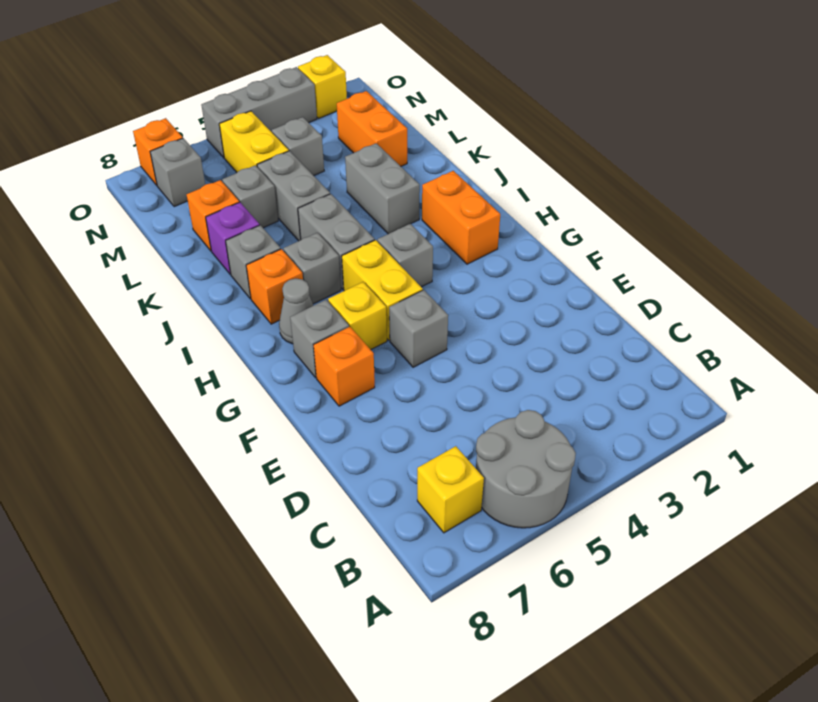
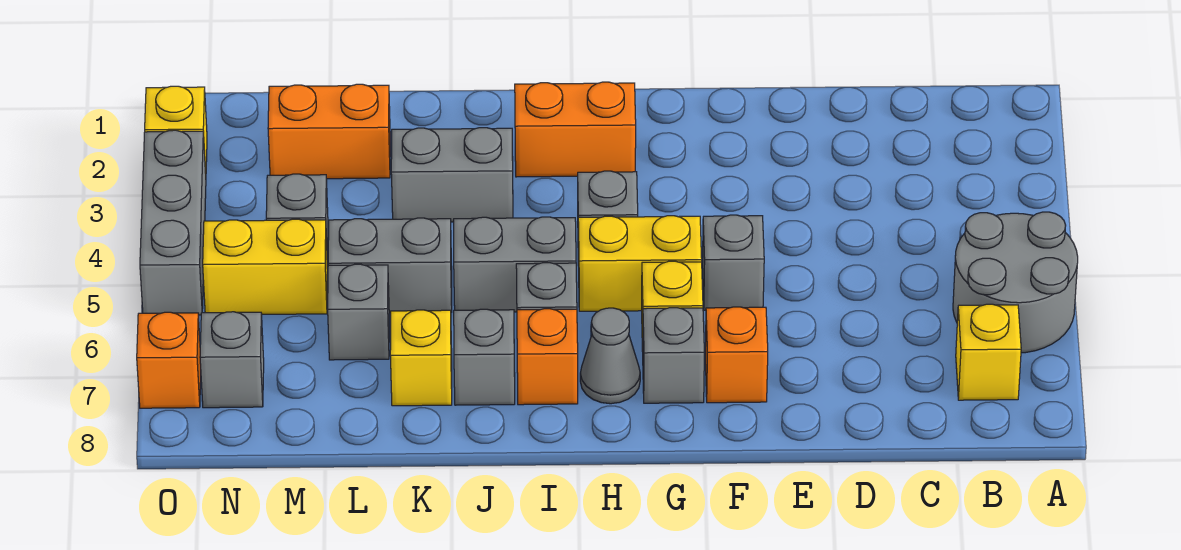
purple 1x1 brick [206,202,259,275] -> yellow 1x1 brick [390,310,452,406]
orange 1x1 brick [187,180,239,251] -> none

